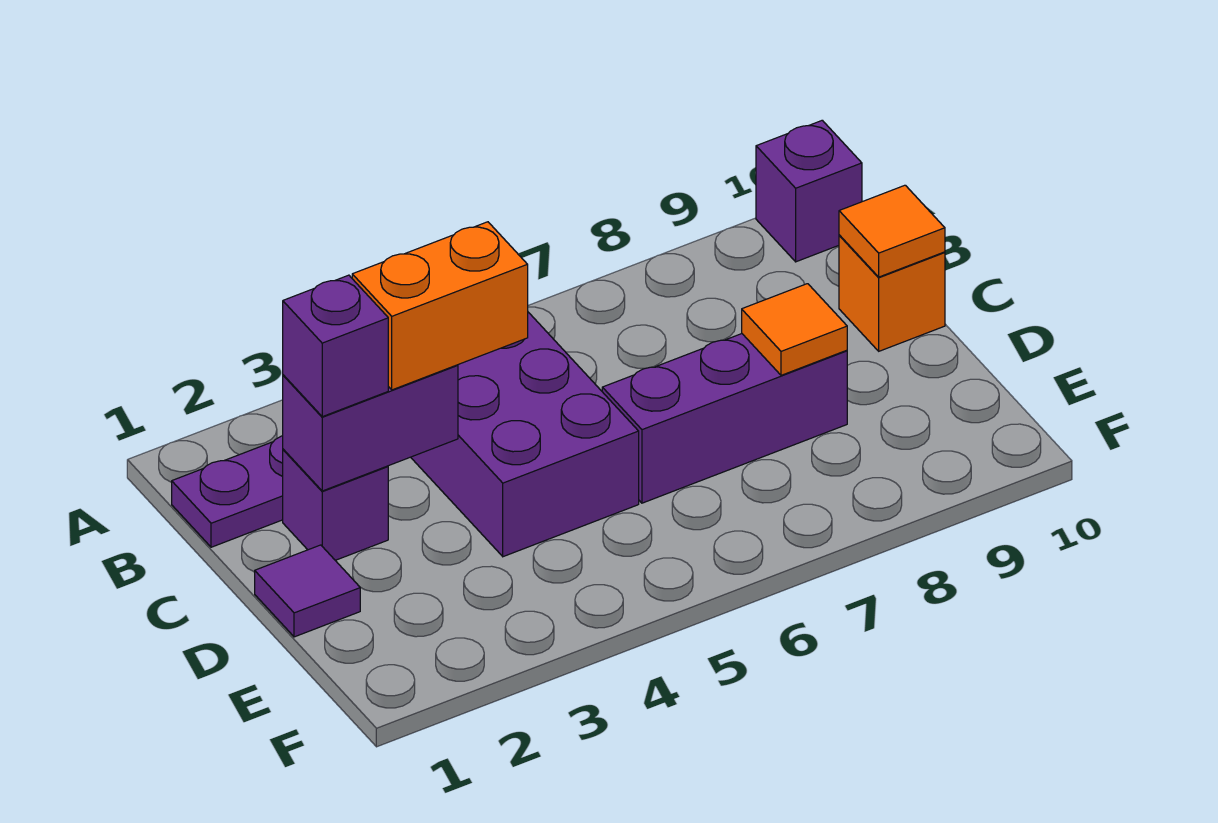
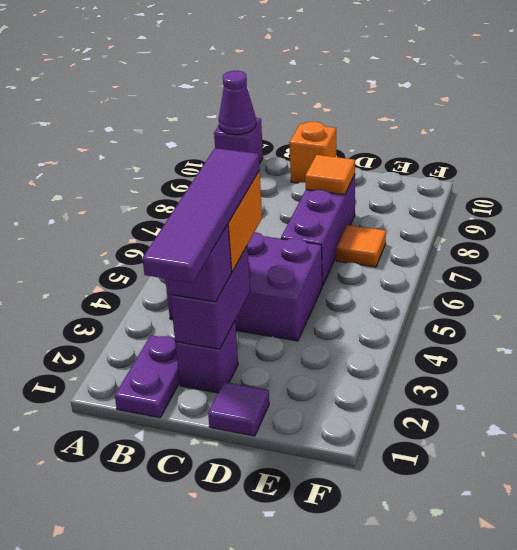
none -> purple 1x1 cone [219,71,256,135]
none -> purple 1x4 tile [142,148,260,283]
orange 1x1 tile [839,185,945,277] -> orange 1x1 tile moved to [336,225,386,267]

